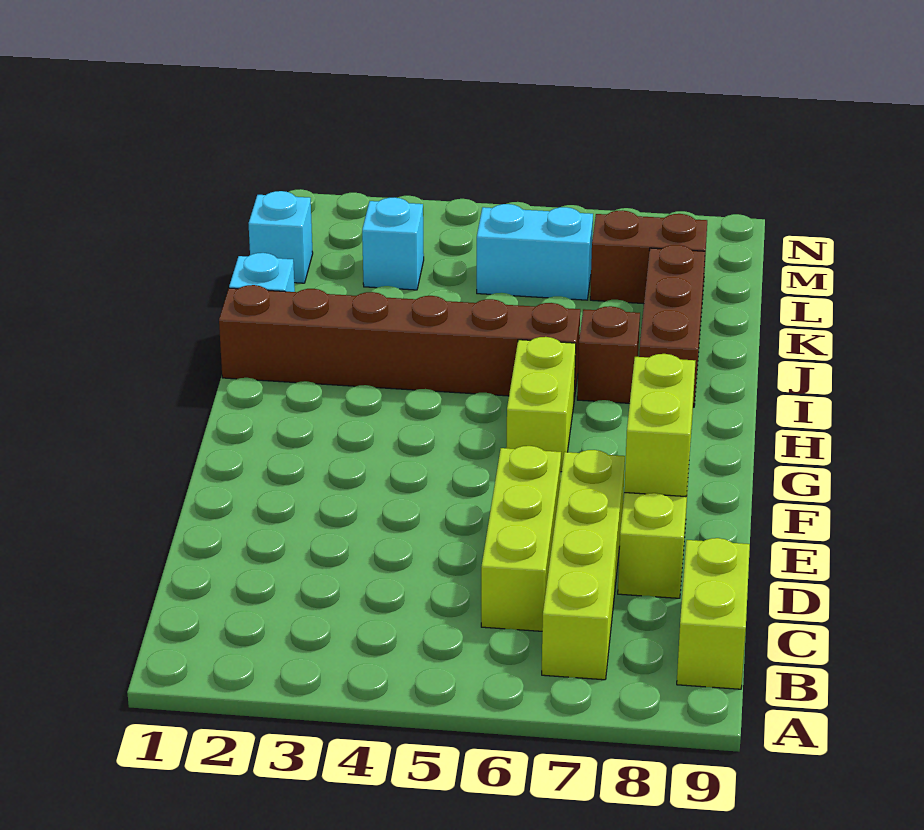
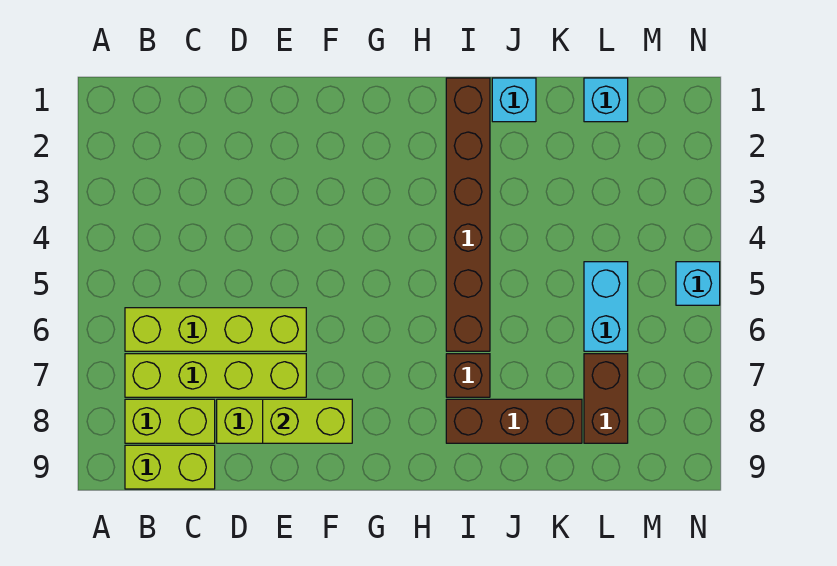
lime 1x3 brick [481,446,561,631] -> lime 1x4 brick [125,308,306,351]
lime 1x2 brick [506,337,576,472] -> lime 1x2 brick moved to [125,399,215,443]
cyan 1x1 brick [362,198,424,290] -> cyan 1x1 brick moved to [676,262,720,305]

